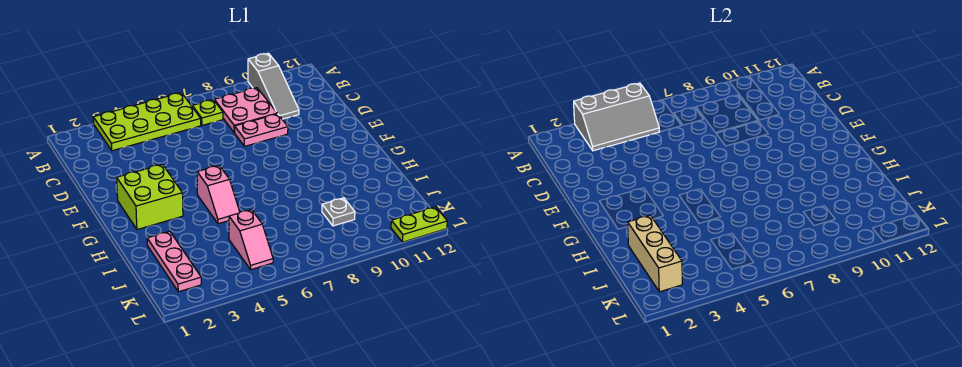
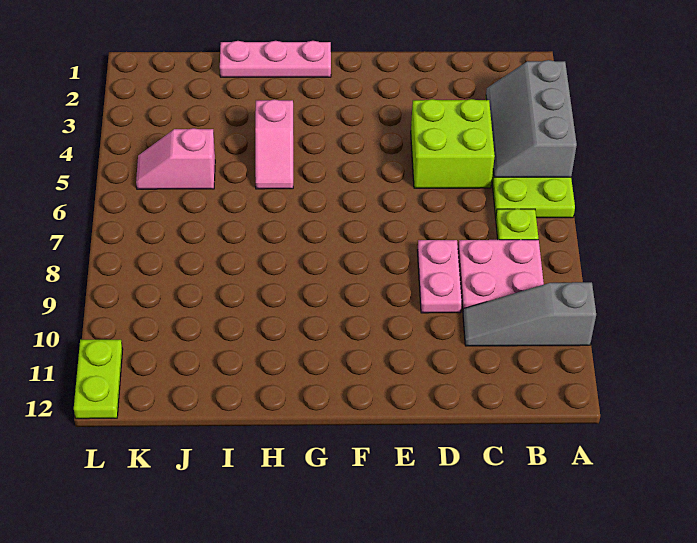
lime 2x2 brick [117,164,183,230] -> lime 2x2 brick moved to [411,99,495,188]
pink 1x2 slope [197,166,240,224] -> pink 1x2 slope turned to [255,100,293,189]
pink 1x3 plate [147,231,201,292] -> pink 1x3 plate moved to [220,41,331,77]
tan 1x3 brick [628,215,682,292] -> none
grey 1x1 plate [322,198,355,226] -> none

